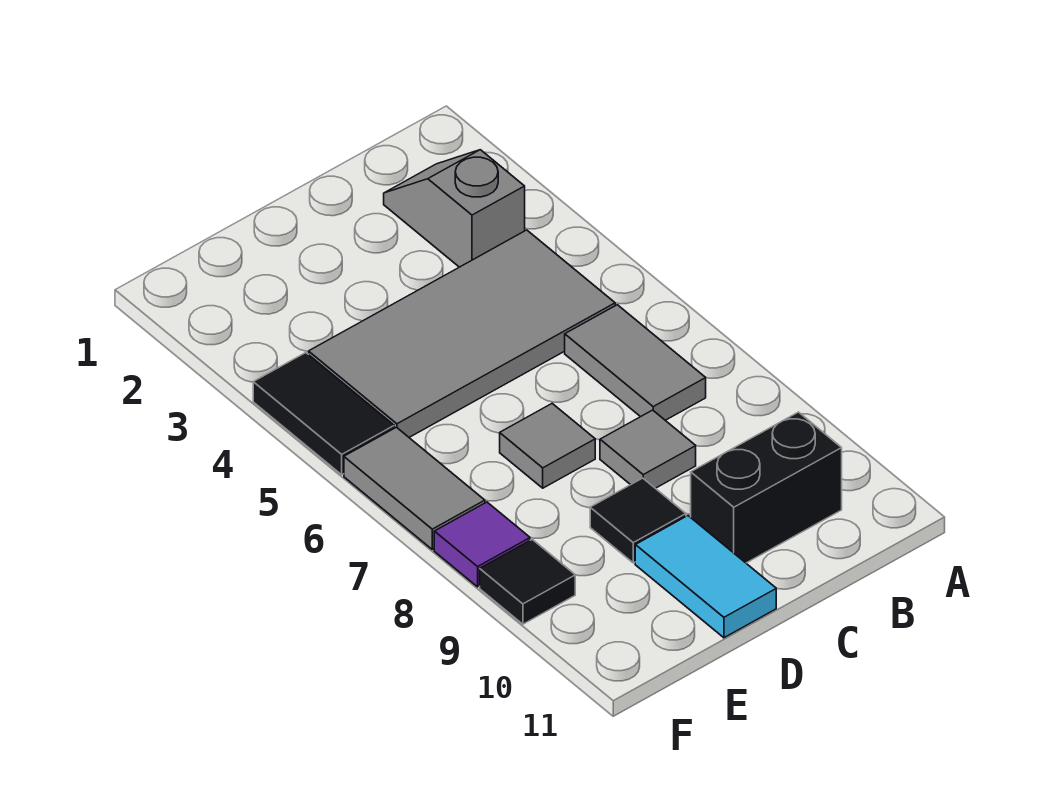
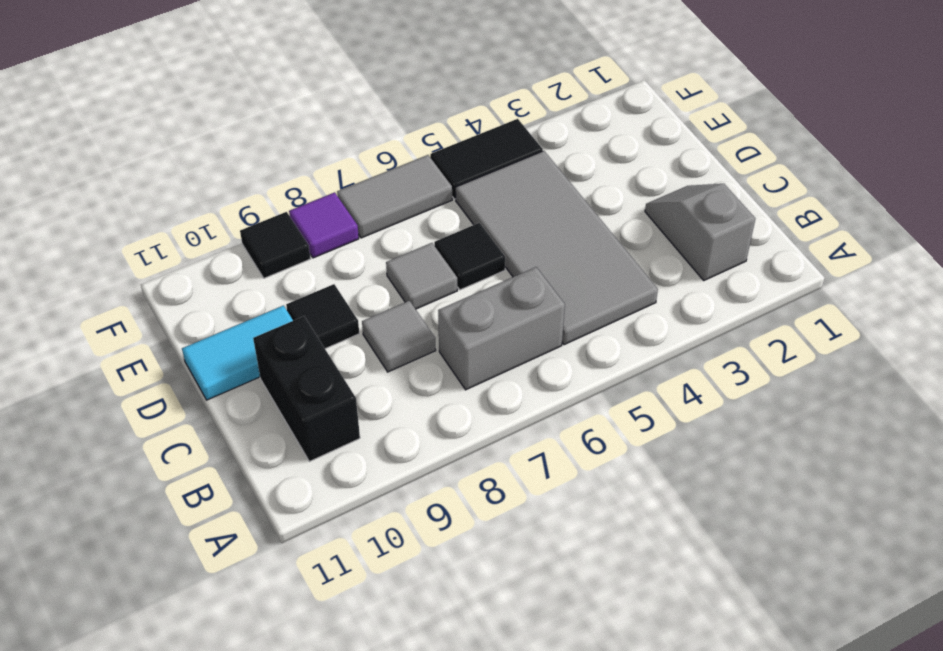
grey 1x2 slope [384,150,525,267] -> grey 1x2 slope turned to [645,184,755,280]
grey 1x2 tile [565,305,706,420] -> grey 1x2 brick [438,267,565,390]
none -> black 1x1 tile [434,223,505,290]

